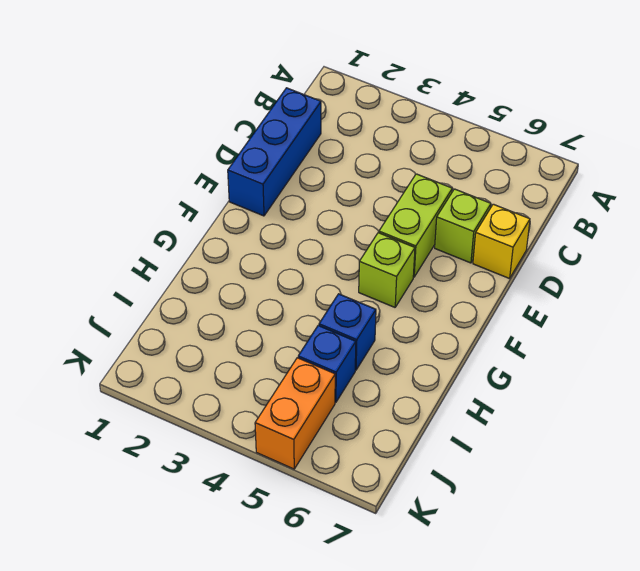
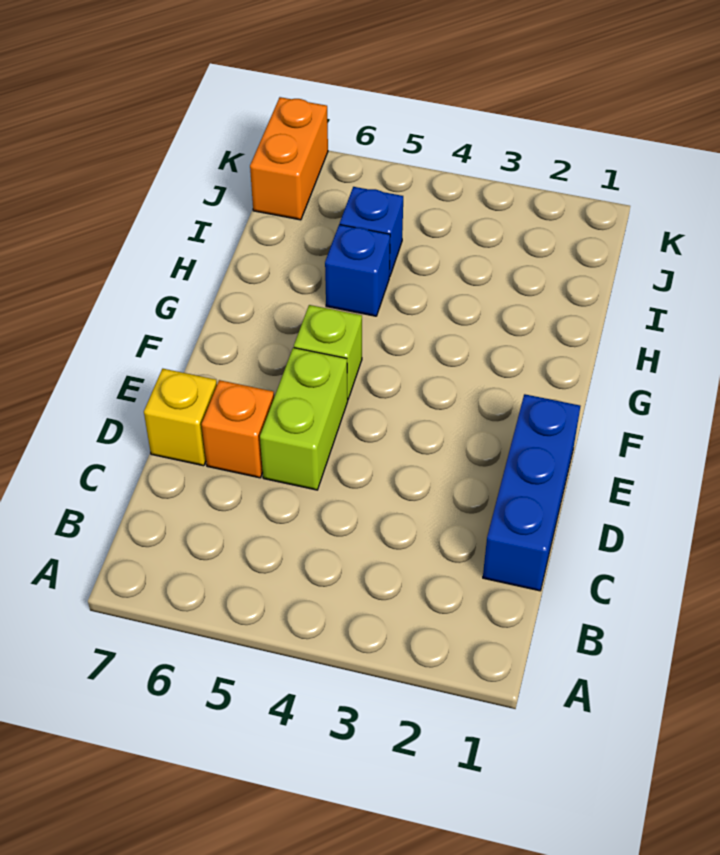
lime 1x1 brick [435,189,491,263] -> orange 1x1 brick [202,380,274,478]
orange 1x2 brick [255,358,335,469] -> orange 1x2 brick moved to [250,97,328,220]

